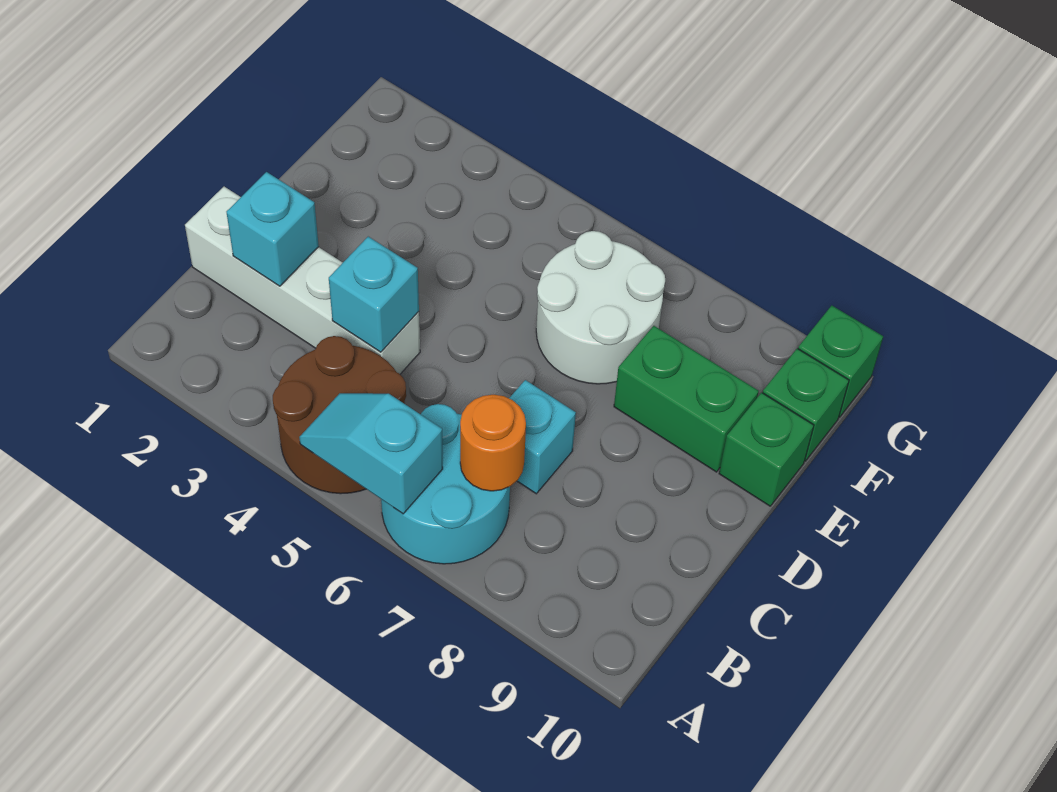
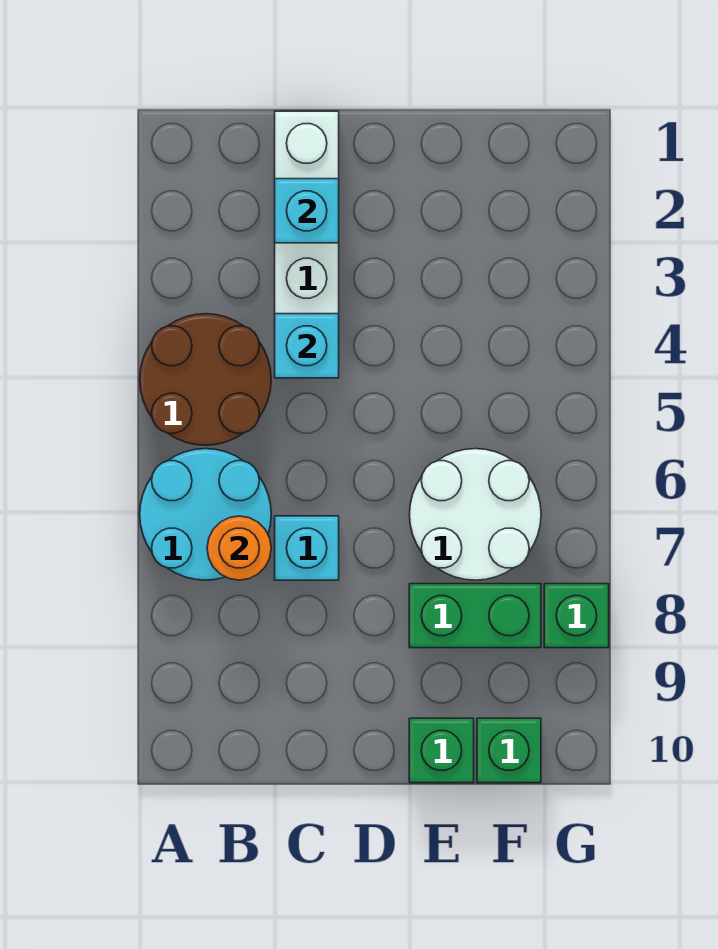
cyan 1x2 slope [299,393,443,514] -> none
green 1x2 brick [614,326,759,472] -> green 1x2 brick turned to [409,584,541,648]
green 1x1 brick [798,306,883,417] -> green 1x1 brick moved to [544,584,609,648]

